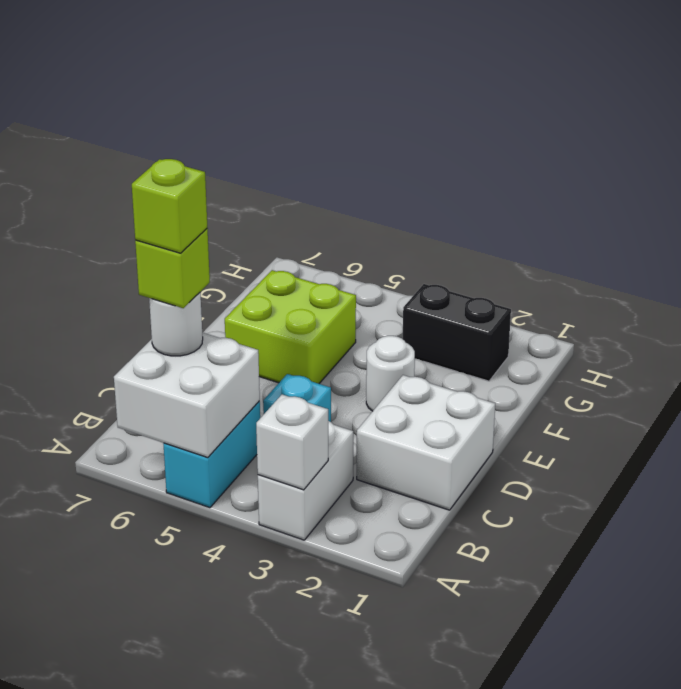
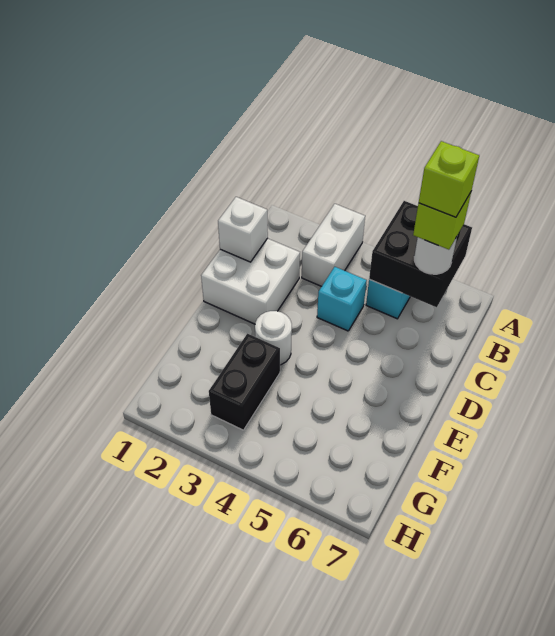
white 1x1 brick [256,394,328,490] -> white 1x1 brick moved to [218,197,268,262]
white 2x2 brick [114,333,260,458] -> black 2x2 brick [369,201,472,307]
lime 2x2 brick [225,270,356,384] -> none
black 1x2 brick [403,284,511,381] -> black 1x2 brick turned to [209,334,280,430]

